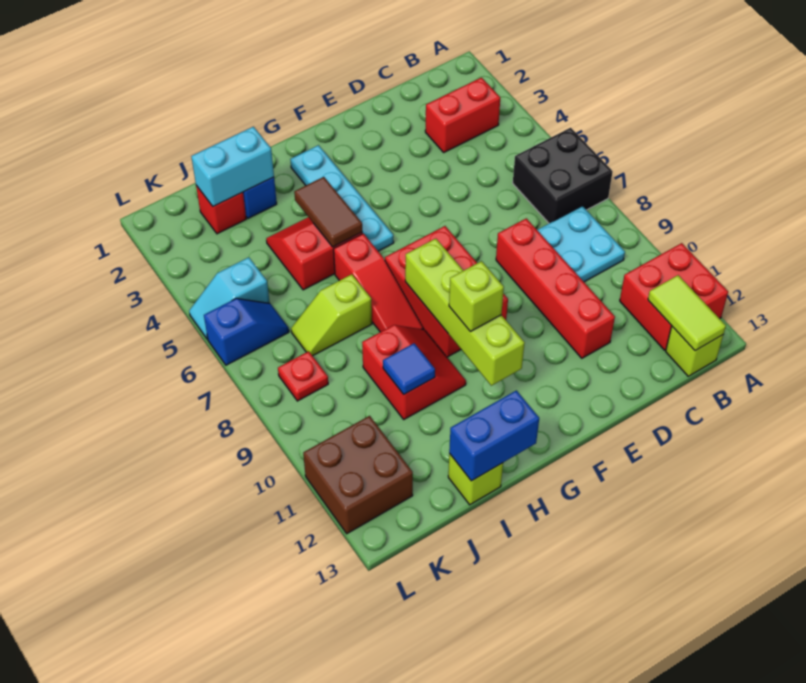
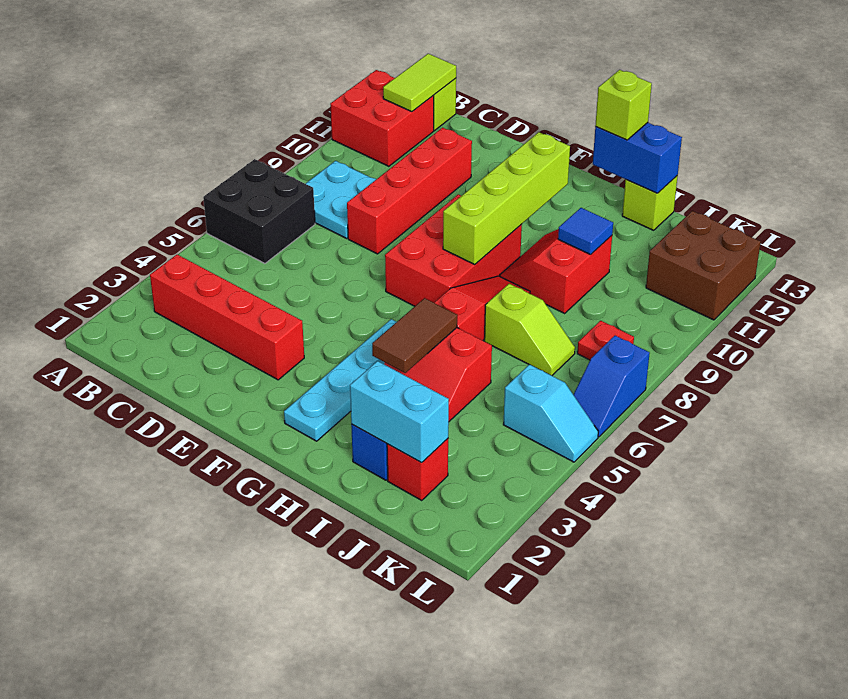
red 1x2 brick [425,78,500,152] -> red 1x4 brick [150,255,304,380]
lime 1x1 brick [449,261,504,332] -> lime 1x1 brick moved to [595,70,652,140]
blue 1x2 slope [204,298,289,365] -> blue 1x2 slope turned to [574,336,650,437]

